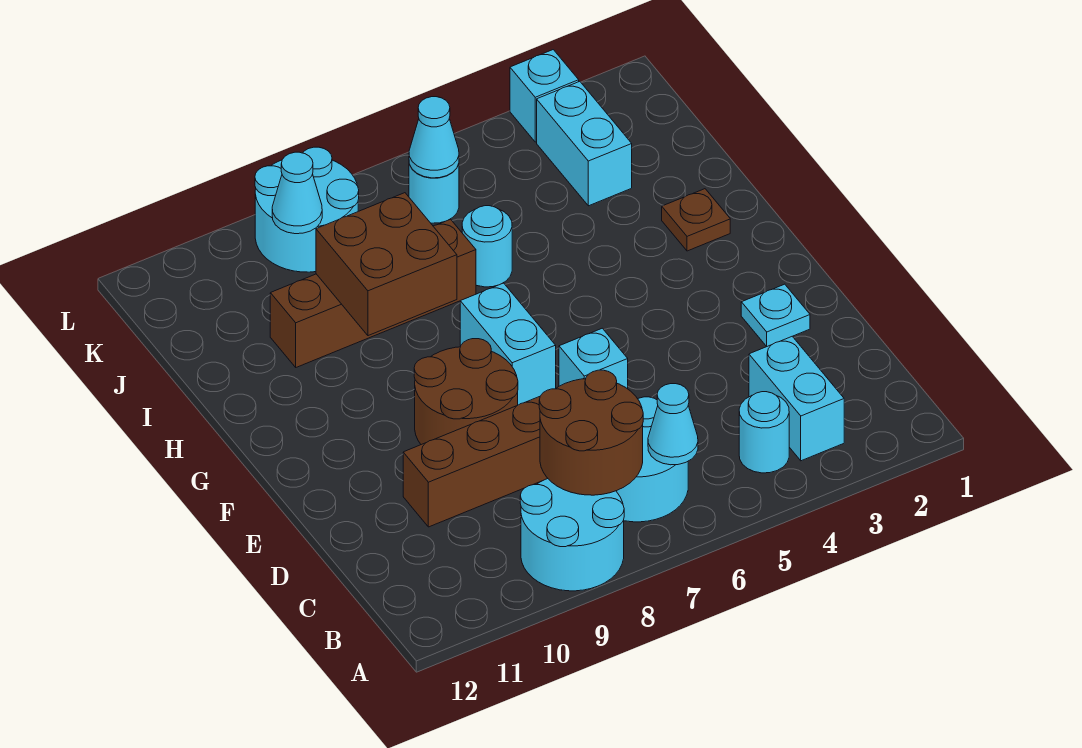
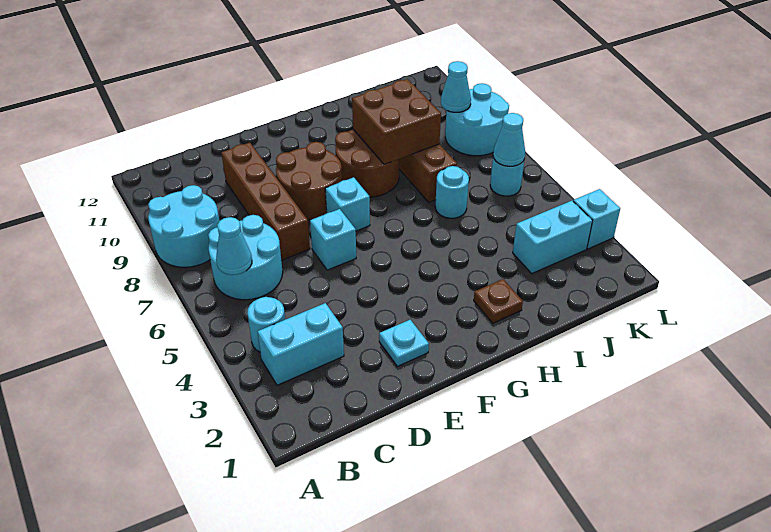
brown 2x2 round brick [539,370,643,495] -> brown 2x2 round brick moved to [335,129,399,197]
cyan 1x2 brick [460,283,556,405] -> cyan 1x1 brick [325,177,370,231]

